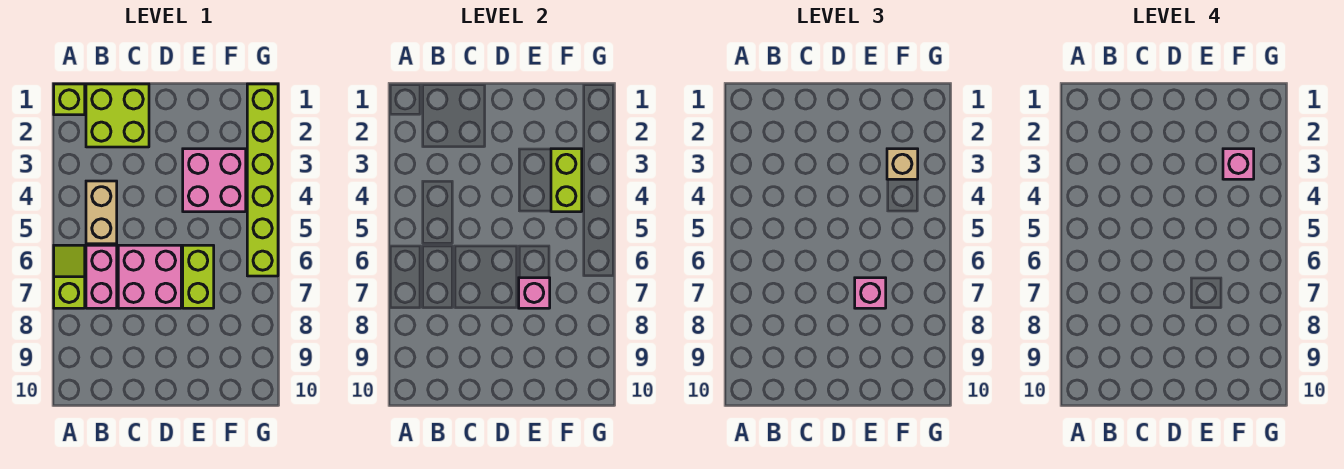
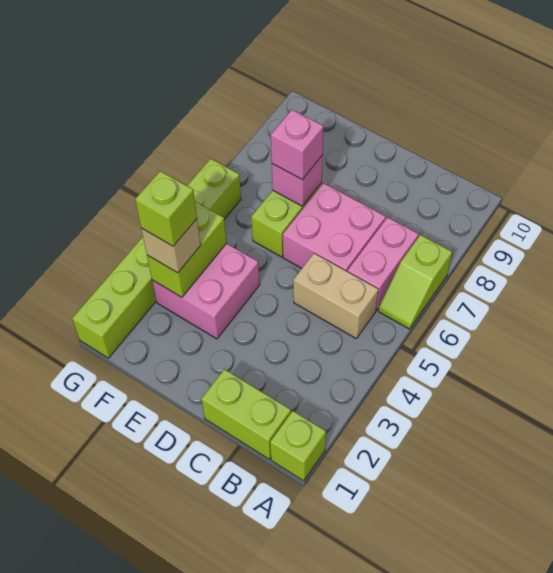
lime 2x2 brick [86,84,149,147] -> lime 1x2 brick [201,369,291,459]
tan 1x2 brick [86,181,117,244] -> tan 1x2 brick turned to [293,253,378,338]
pink 1x1 brick [1223,149,1254,179] -> lime 1x1 brick [135,171,197,246]

